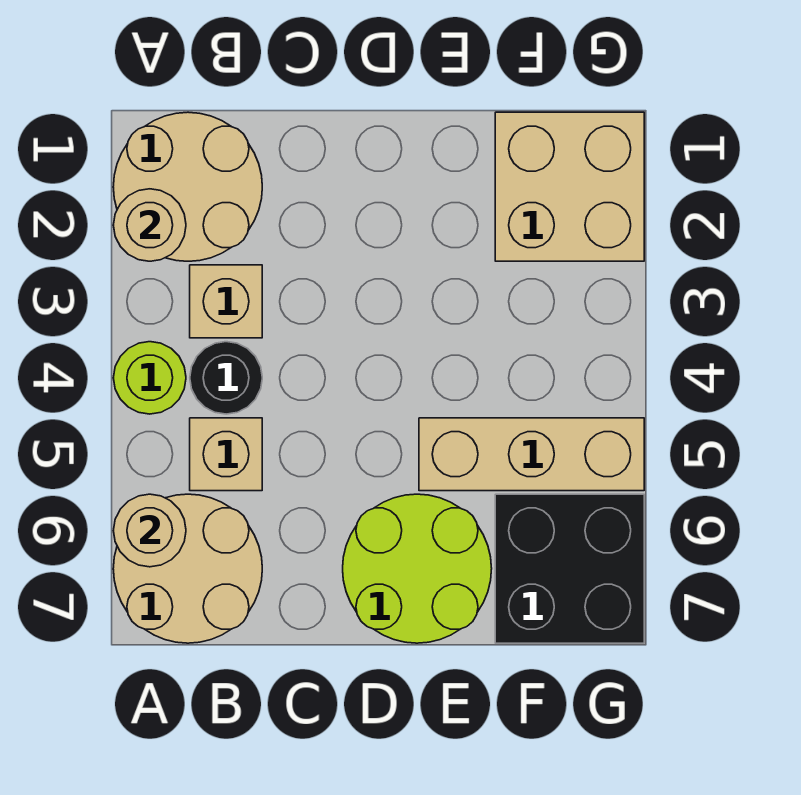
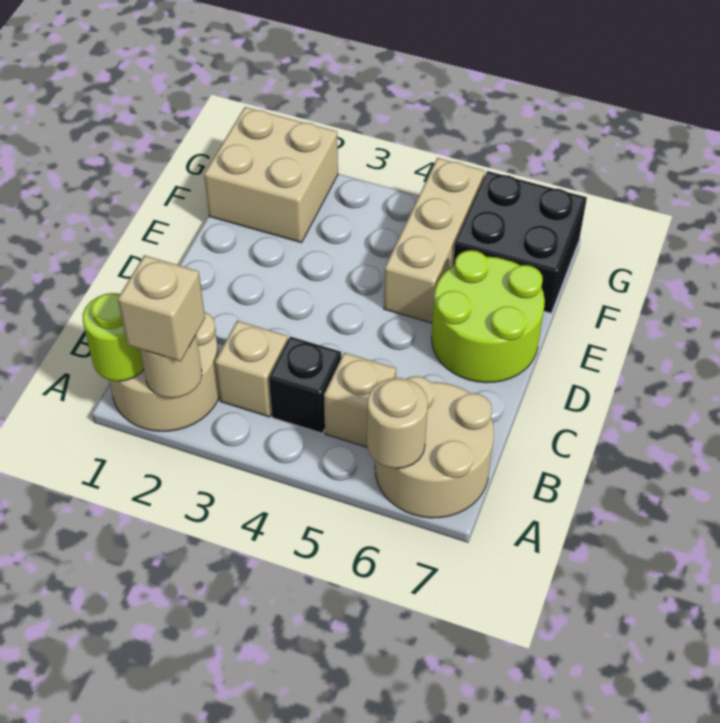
none -> tan 1x1 brick [118,255,205,361]
lime 1x1 round brick [113,342,186,414] -> lime 1x1 round brick moved to [83,293,144,381]
black 1x1 round brick [190,342,262,414] -> black 1x1 brick [269,337,341,433]

